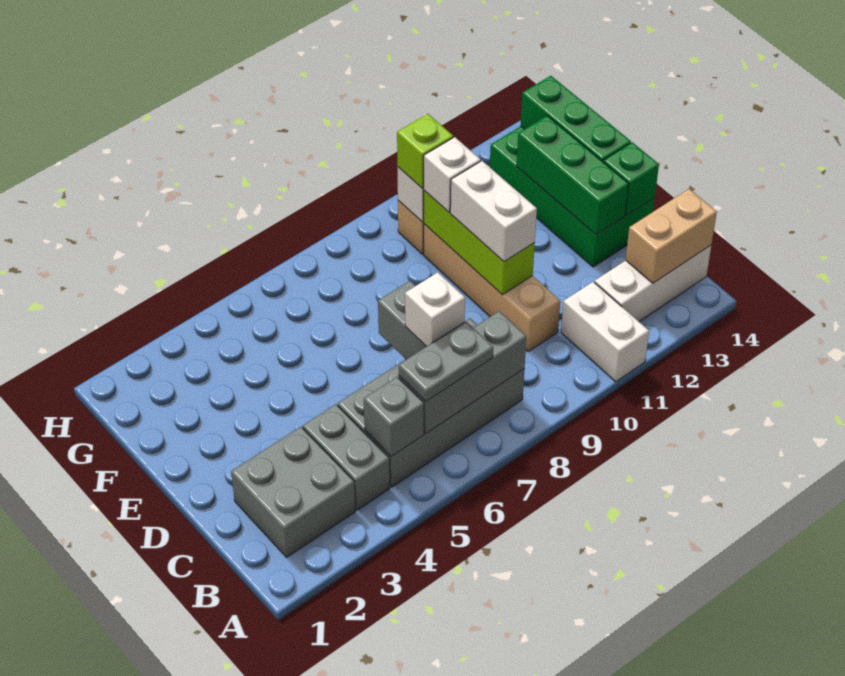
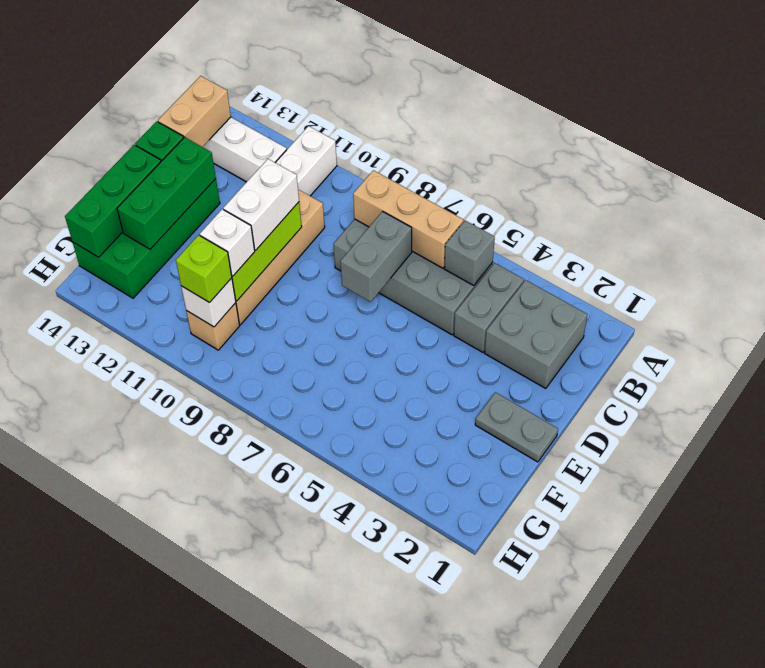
grey 1x3 brick [399,311,526,433] -> tan 1x3 brick [353,170,463,268]
grey 1x2 plate [399,322,493,401] -> grey 1x2 plate moved to [475,392,558,462]
tan 1x2 brick [626,189,717,283] -> tan 1x2 brick turned to [158,76,231,147]
white 1x1 brick [405,272,465,346] -> none

